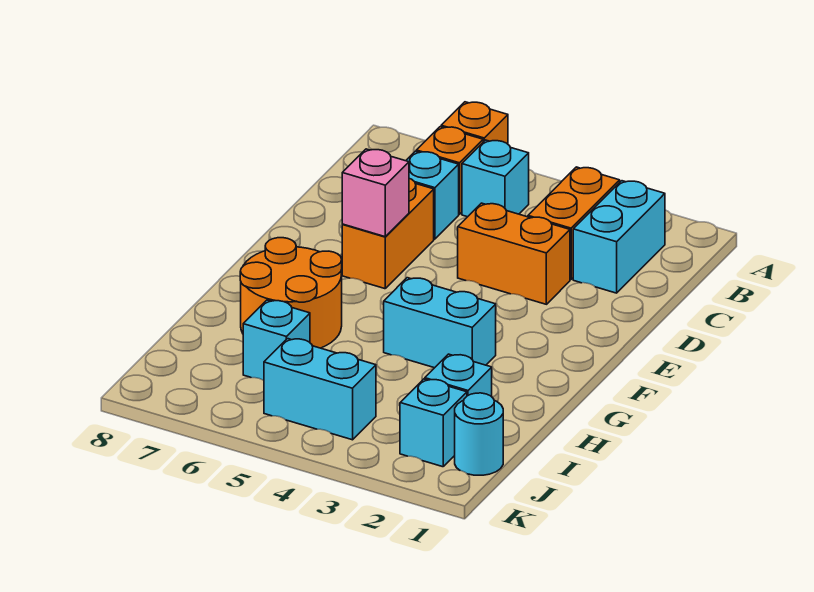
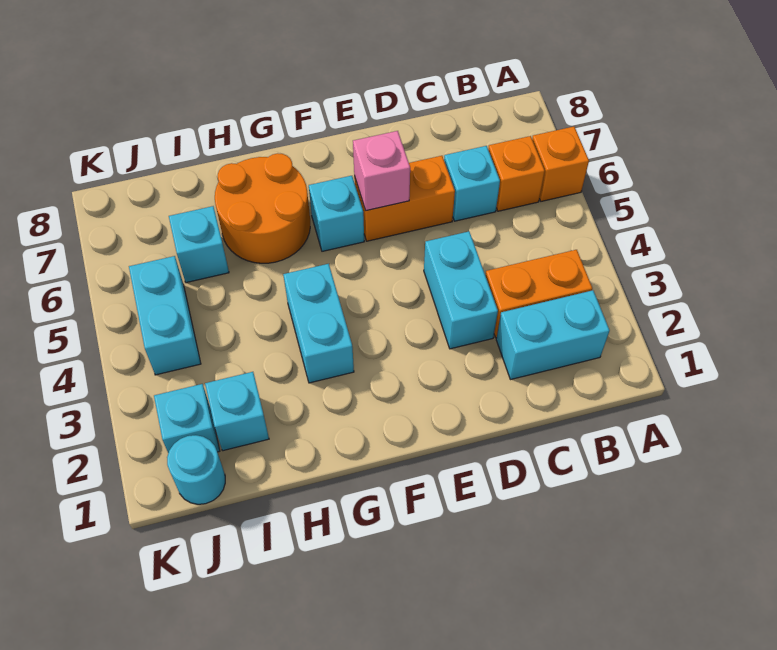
cyan 1x1 brick [462,140,529,217] -> cyan 1x1 brick moved to [309,176,364,251]
orange 1x2 brick [458,203,570,304] -> cyan 1x2 brick [424,231,498,349]

